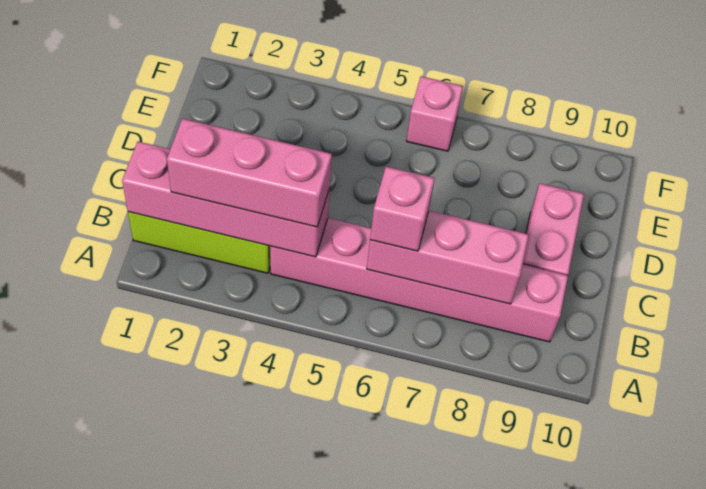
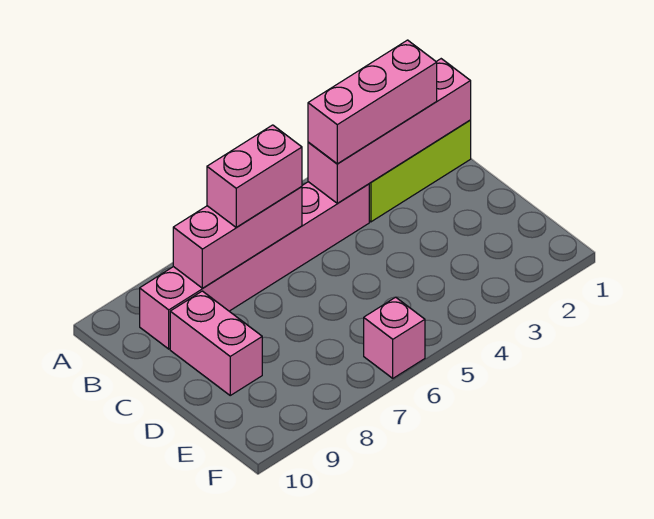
pink 1x1 brick [370,167,435,251] -> pink 1x2 brick [207,125,302,227]

